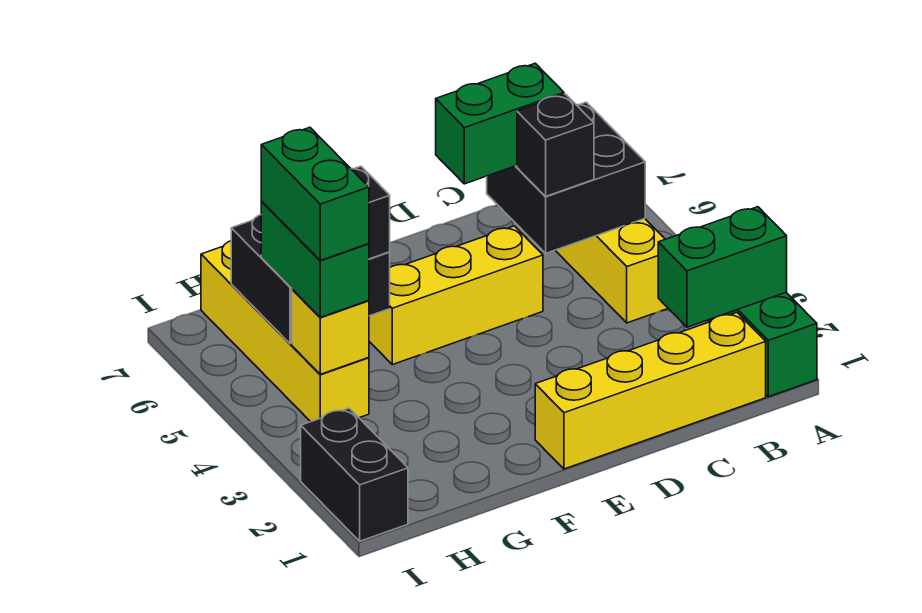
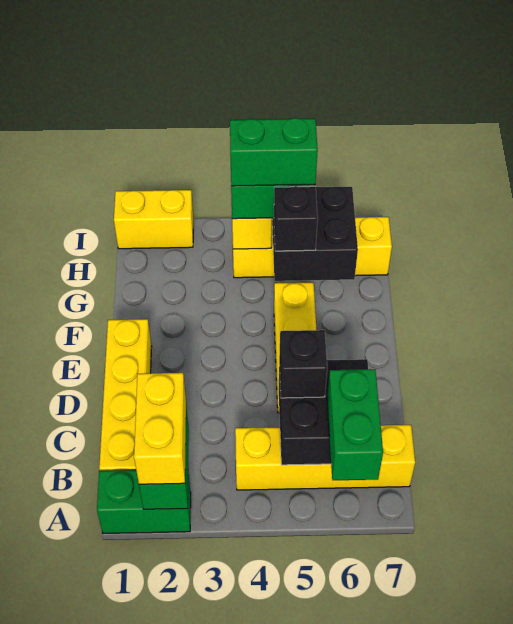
none -> yellow 1x2 brick [134,373,186,484]
green 1x2 brick [436,63,564,184] -> green 1x2 brick moved to [327,369,383,480]
black 1x2 brick [301,408,408,541] -> yellow 1x2 brick [114,190,193,249]

